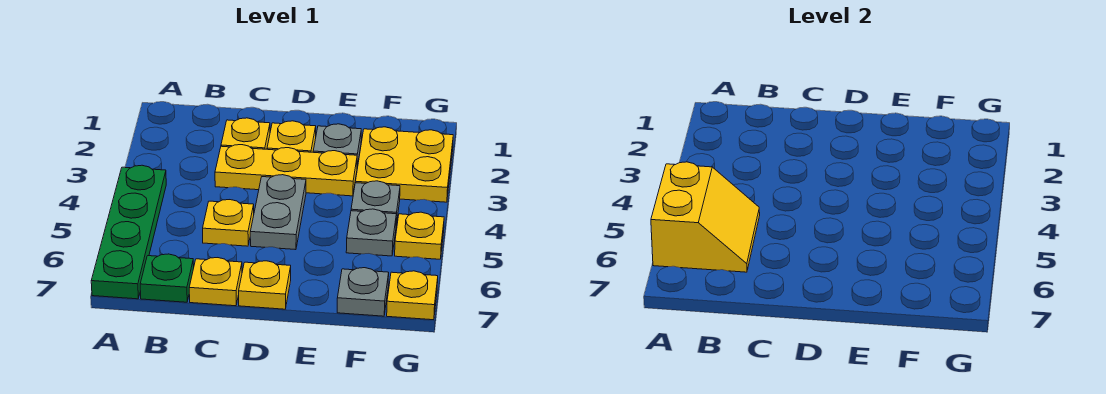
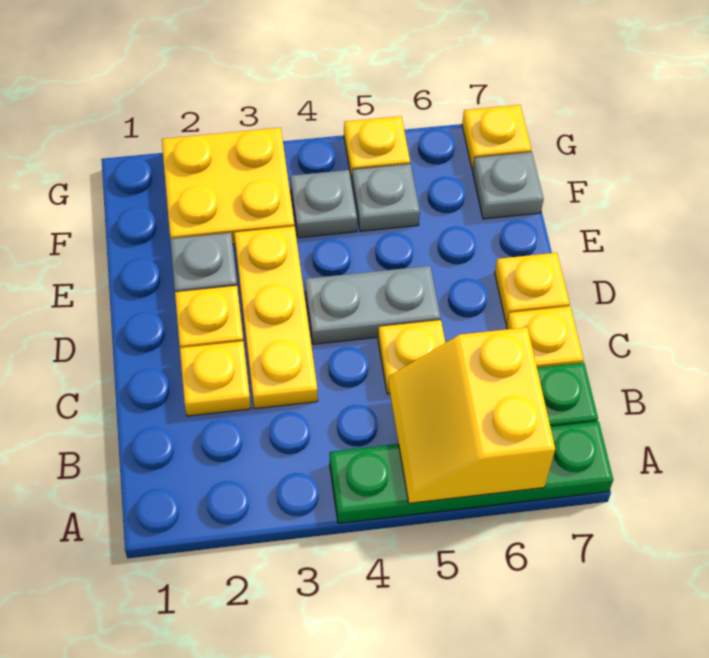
yellow 2x2 slope [651,162,760,272] -> yellow 2x2 slope turned to [388,327,555,503]

